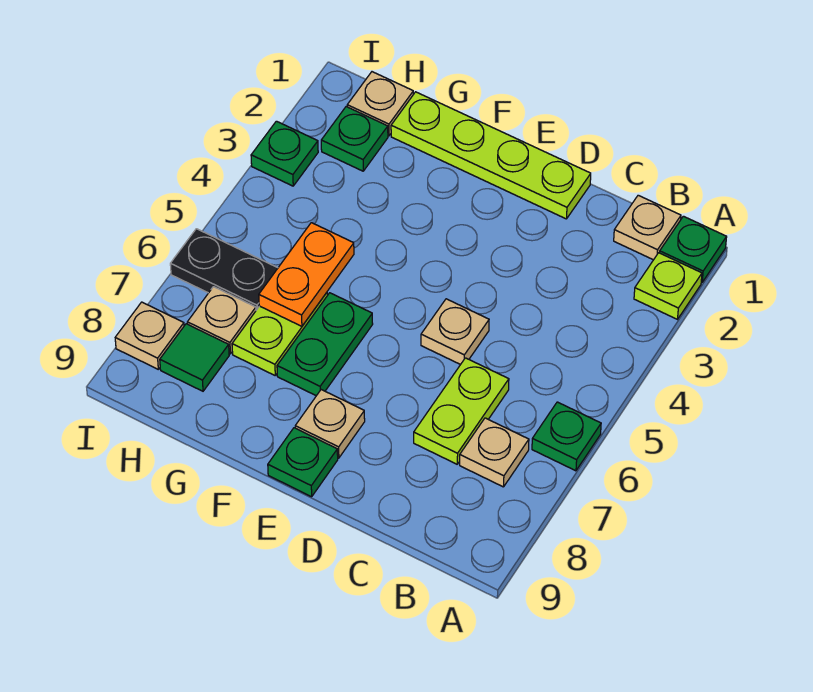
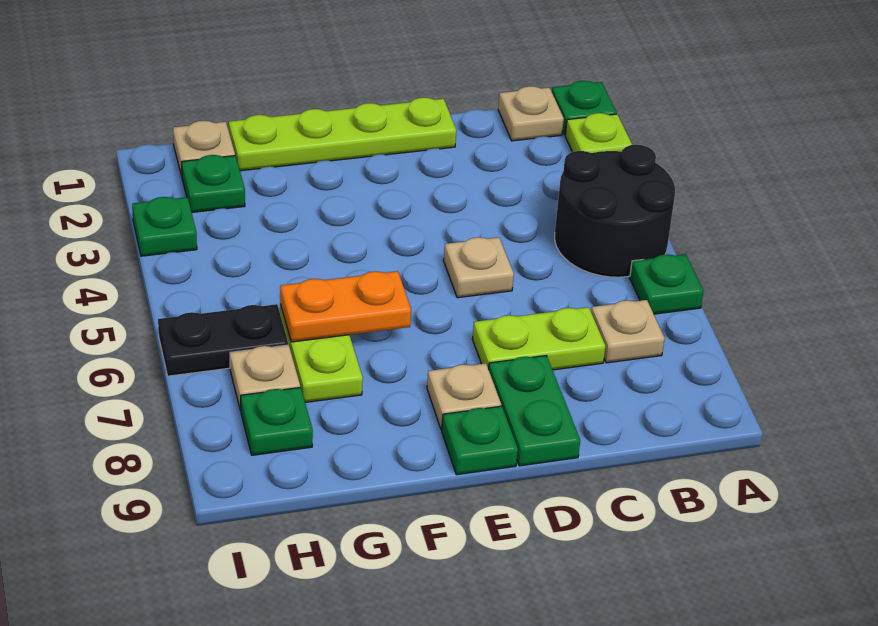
none -> black 2x2 round brick [555,145,675,277]
lime 1x2 plate [414,358,509,464] -> lime 1x2 plate turned to [472,307,605,370]
green 1x2 plate [277,293,373,396] -> green 1x2 plate moved to [489,356,580,466]
orange 1x2 plate [259,223,354,326] -> orange 1x2 plate turned to [280,271,411,342]
green 1x1 tile [160,324,229,391] -> green 1x1 plate [241,387,313,455]
tan 1x1 plate [115,302,184,369] -> none

